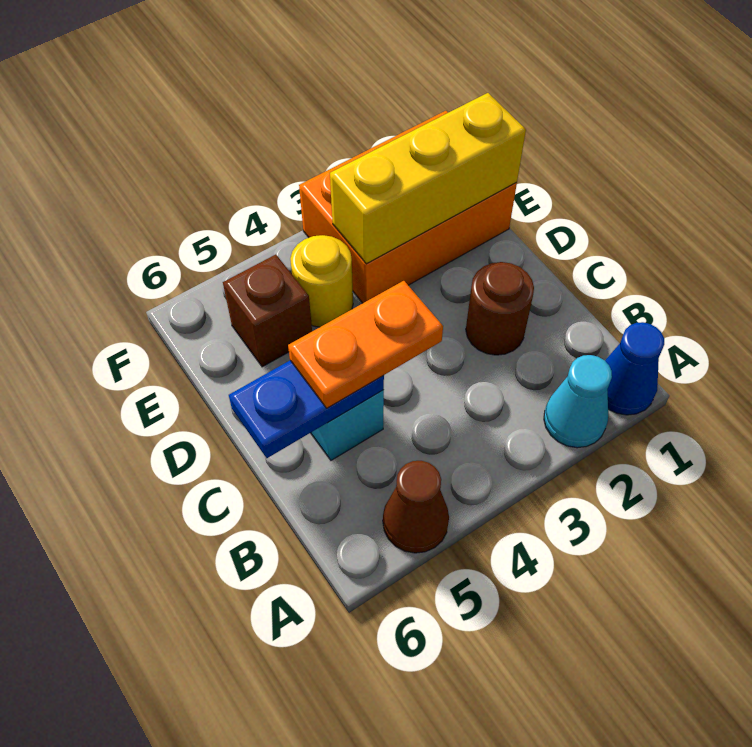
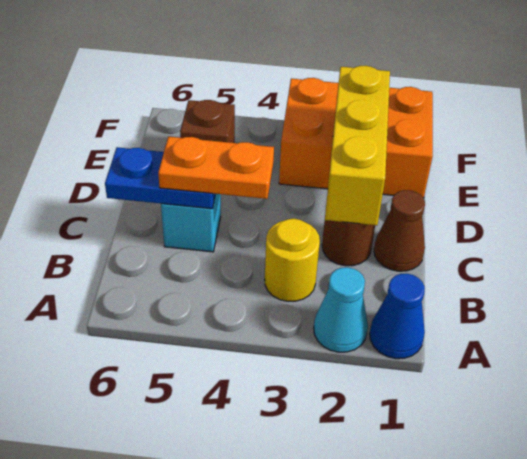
brown 1x1 cone [383,461,449,553] -> brown 1x1 cone moved to [374,190,425,271]
yellow 1x3 brick [330,93,526,264] -> yellow 1x3 brick turned to [325,66,390,225]
yellow 1x1 round brick [290,235,353,327] -> yellow 1x1 round brick moved to [265,219,320,301]

